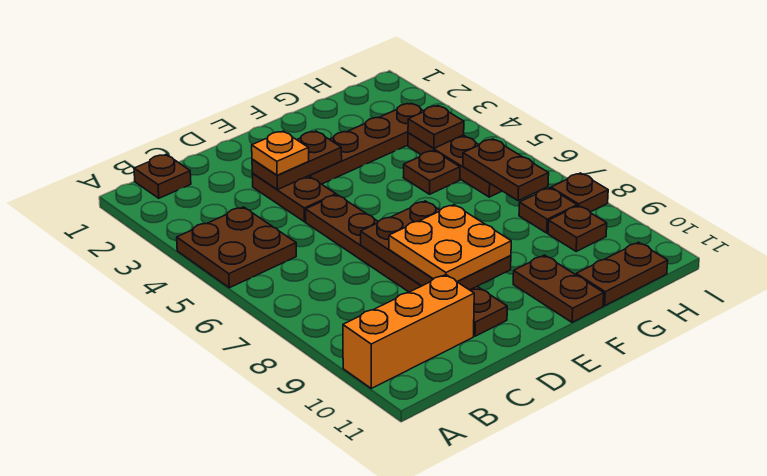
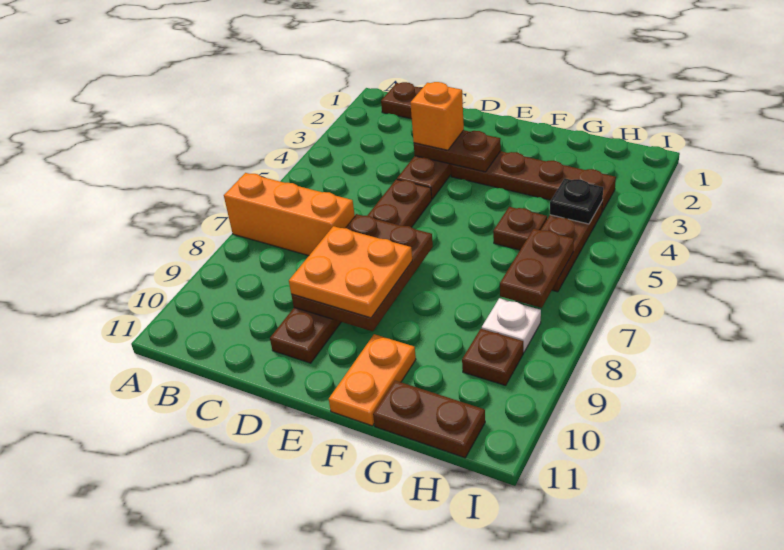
brown 2x2 plate [177,207,296,288] -> none
orange 1x3 brick [343,275,474,388] -> orange 1x3 brick moved to [224,173,355,256]
orange 1x1 plate [252,131,309,175] -> orange 1x1 brick [410,82,464,150]
brown 1x2 plate [513,255,604,322] -> orange 1x2 plate [329,334,416,426]
brown 1x1 plate [408,106,464,148] -> black 1x1 plate [550,179,603,224]
brown 1x1 plate [519,188,577,233] -> white 1x1 plate [482,298,541,352]
brown 1x1 plate [551,173,608,212] -> none

